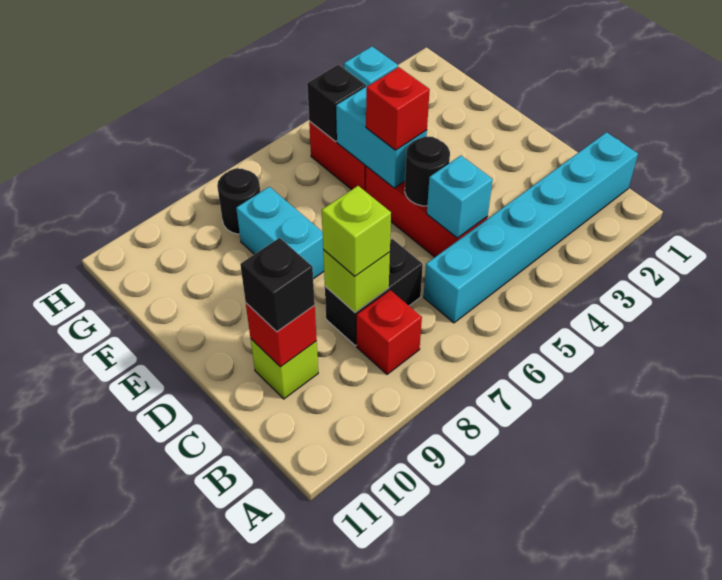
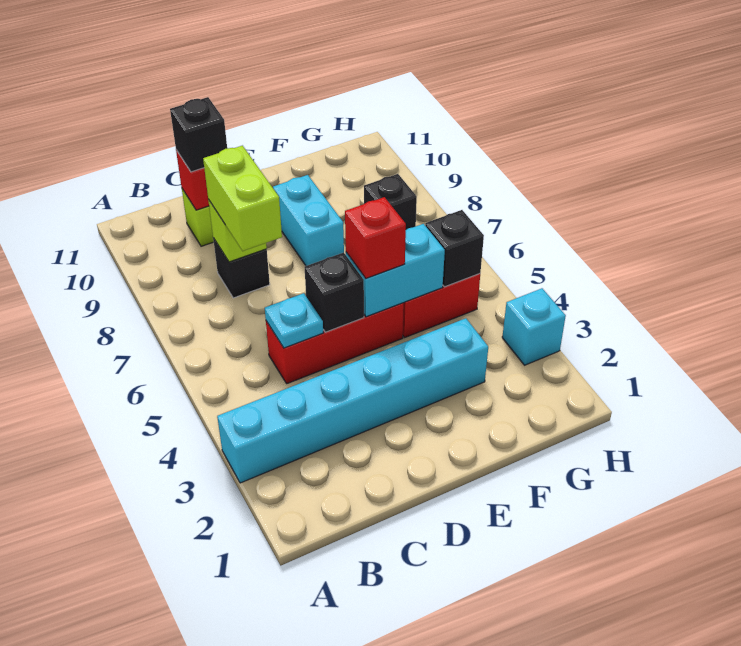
cyan 1x6 brick [424,132,638,323] -> cyan 1x6 brick turned to [217,318,488,483]
red 1x1 brick [357,290,422,374] -> none
cyan 1x1 brick [427,156,493,238] -> cyan 1x1 plate [265,293,323,348]
black 1x2 brick [325,239,423,346] -> black 1x1 brick [213,238,270,298]
lime 1x1 brick [322,186,391,276] -> lime 1x2 brick [203,146,282,251]
black 1x1 round brick [405,136,450,206] -> black 1x1 brick [305,252,364,332]
cyan 1x2 brick [236,187,324,279] -> cyan 1x2 brick turned to [273,175,344,266]
black 1x1 round brick [217,168,260,234] -> black 1x1 brick [364,174,417,230]

